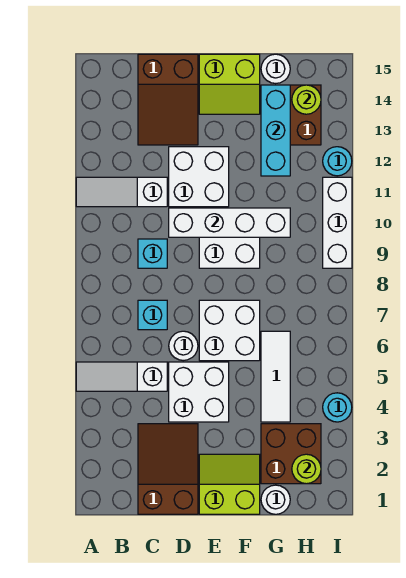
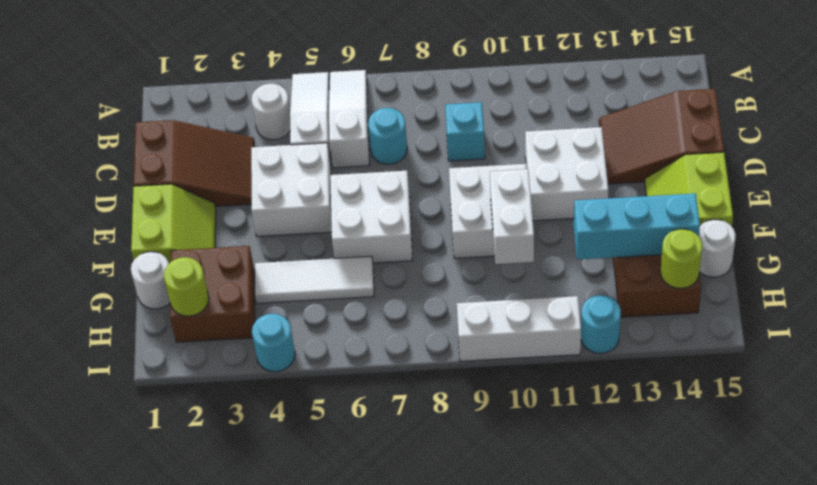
white 1x3 slope [76,177,167,207] -> white 1x3 slope moved to [329,70,369,168]
cyan 1x1 brick [138,300,167,330] -> cyan 1x1 round brick [368,108,407,164]
white 1x1 round brick [169,331,198,361] -> white 1x1 round brick moved to [251,84,290,140]
white 1x4 brick [169,208,290,237] -> white 1x2 brick [490,169,534,264]

